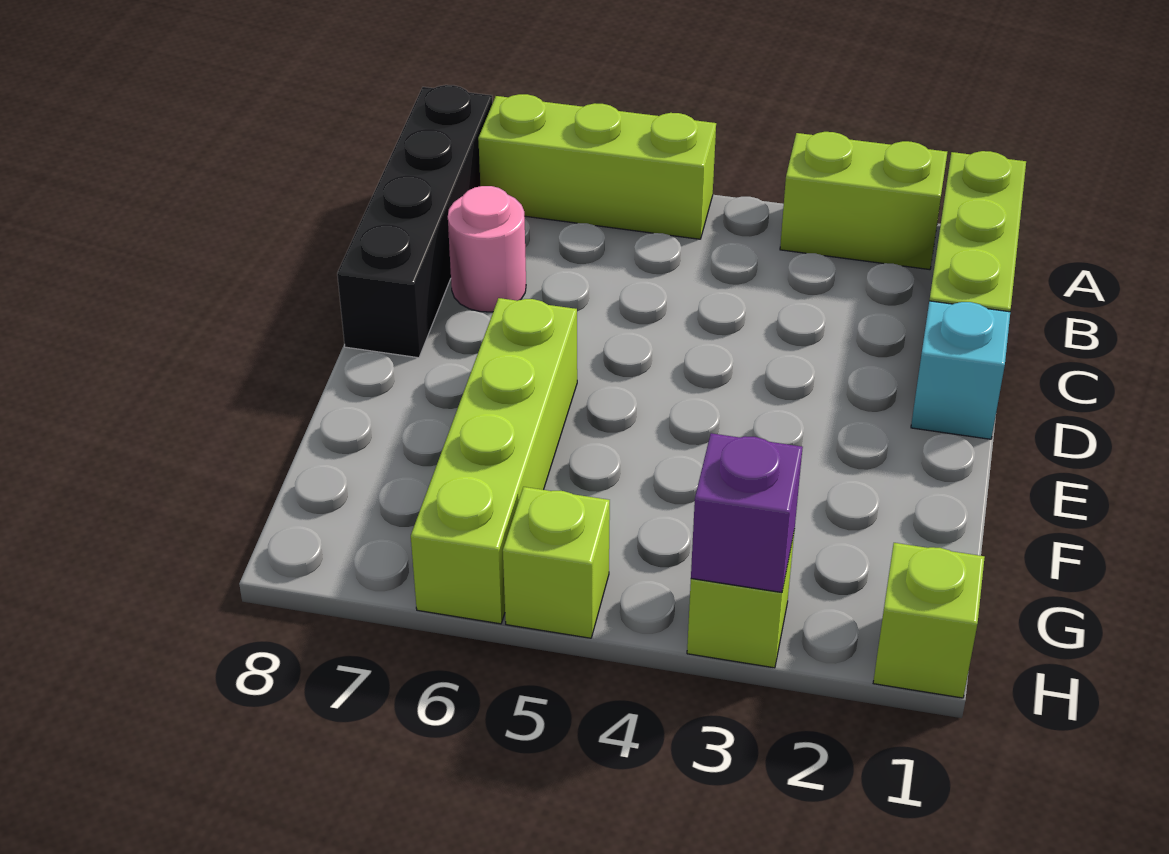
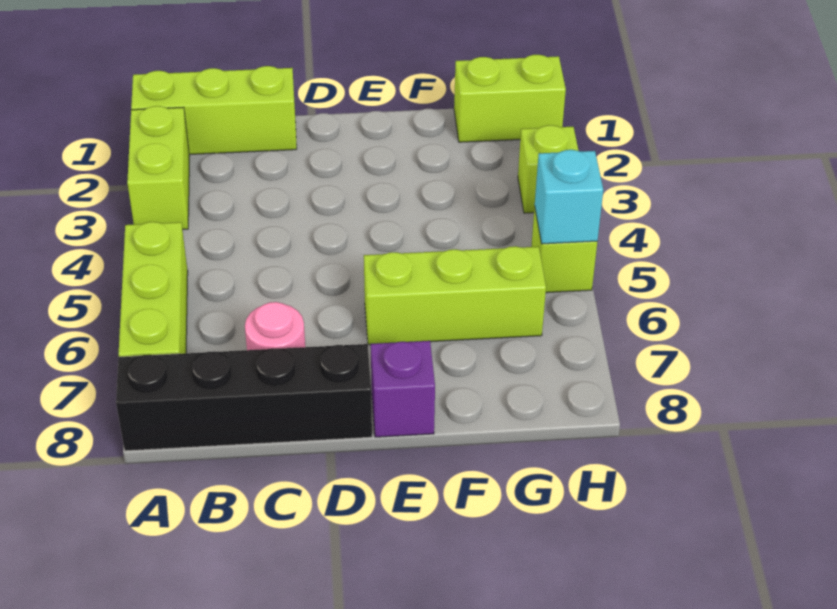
cyan 1x1 brick [911,301,1010,439] -> cyan 1x1 brick moved to [535,150,603,244]
lime 1x4 brick [411,298,577,624] -> lime 1x3 brick [364,246,546,345]
lime 1x1 brick [873,543,985,698] -> lime 1x2 brick [454,55,566,142]
purple 1x1 brick [691,433,803,593] -> purple 1x1 brick moved to [371,341,435,437]

